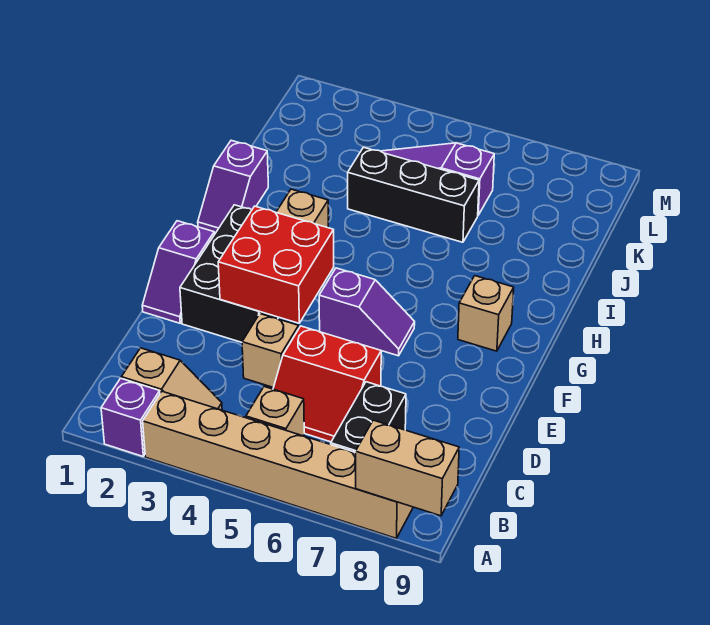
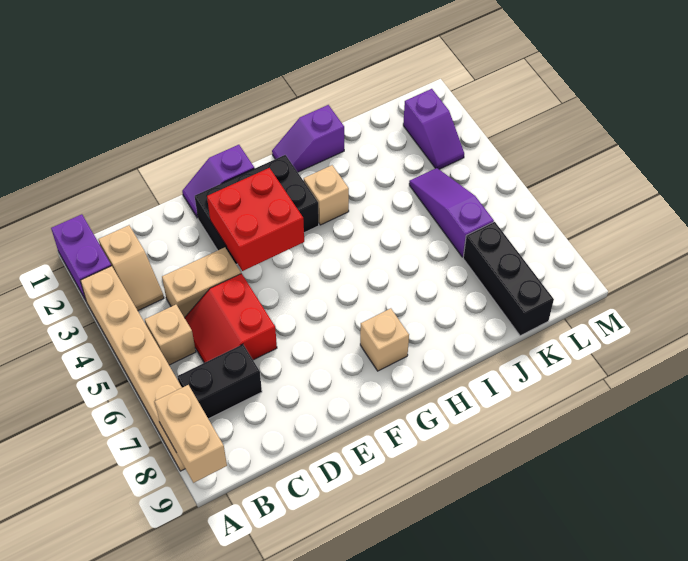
purple 1x1 brick [101,378,160,456] -> purple 1x2 brick [51,214,111,300]
tan 1x1 brick [242,314,299,388] -> tan 1x2 brick [162,247,241,318]
purple 1x2 slope [319,268,415,356] -> purple 1x2 slope moved to [403,89,464,169]
black 1x3 brick [348,147,479,242] -> black 1x3 brick moved to [463,222,554,336]

